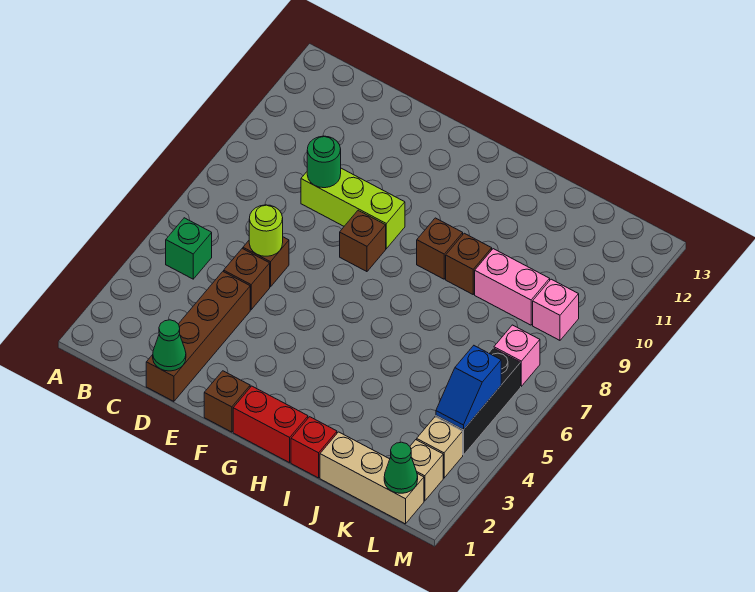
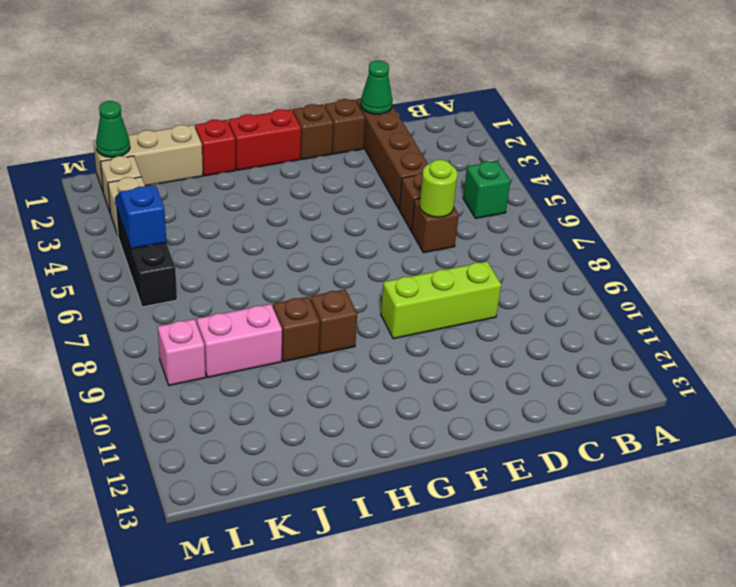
green 1x1 round brick [307,136,341,188] -> none
brown 1x1 brick [340,210,386,272] -> brown 1x1 brick moved to [325,99,365,154]
pink 1x1 brick [494,325,540,386] -> none

